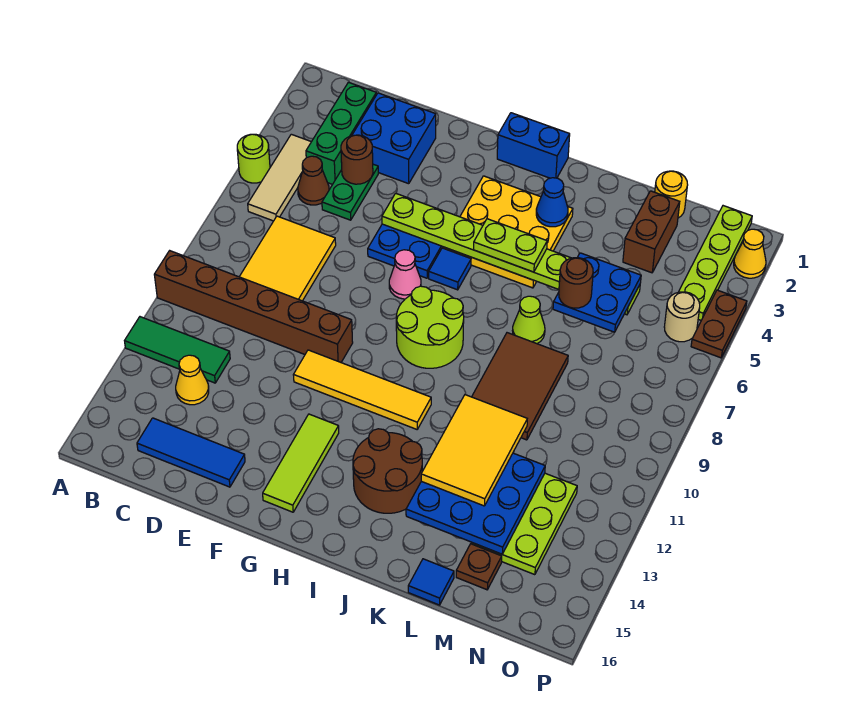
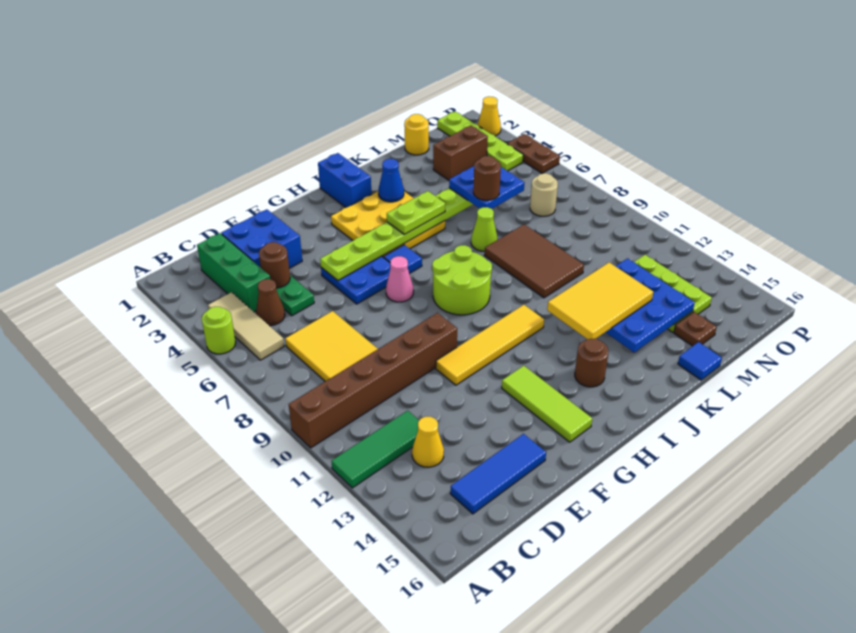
blue 1x2 brick [497,113,570,178] -> blue 1x2 brick turned to [318,153,372,207]
brown 2x2 round brick [353,429,422,513] -> brown 1x1 round brick [575,339,609,387]
yellow 2x3 tile [421,395,527,506] -> yellow 2x3 tile turned to [547,262,653,340]
brown 1x2 brick [623,191,680,273] -> brown 1x2 brick turned to [433,126,488,180]
tan 1x1 round brick [664,292,700,342] -> tan 1x1 round brick moved to [530,173,558,216]

